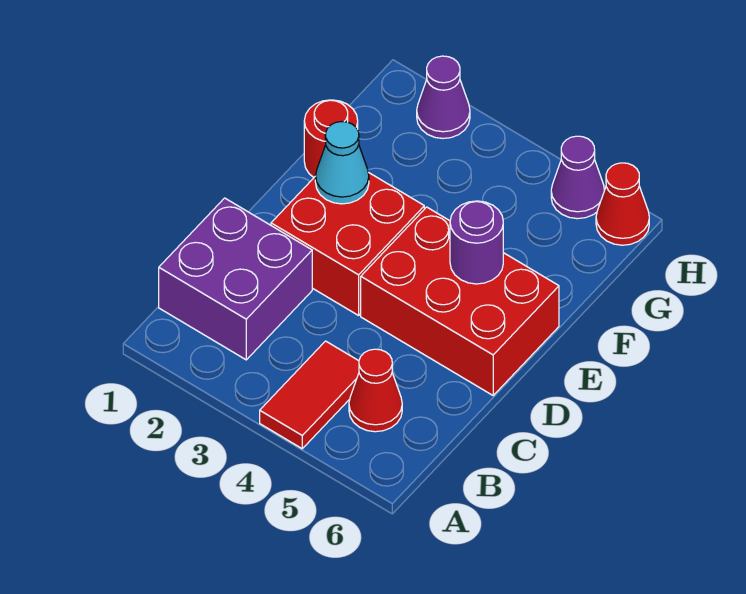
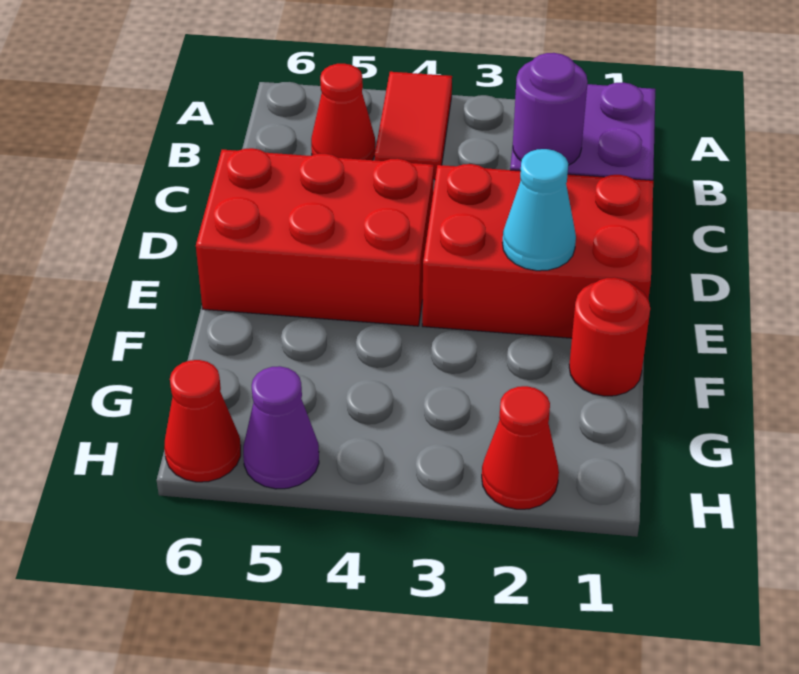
red 2x2 brick [271,172,424,315] -> red 2x3 brick [422,164,653,338]
purple 1x1 round brick [450,201,503,284] -> purple 1x1 round brick moved to [513,53,588,165]
purple 1x1 cone [417,56,470,138] -> red 1x1 cone [482,386,559,509]

